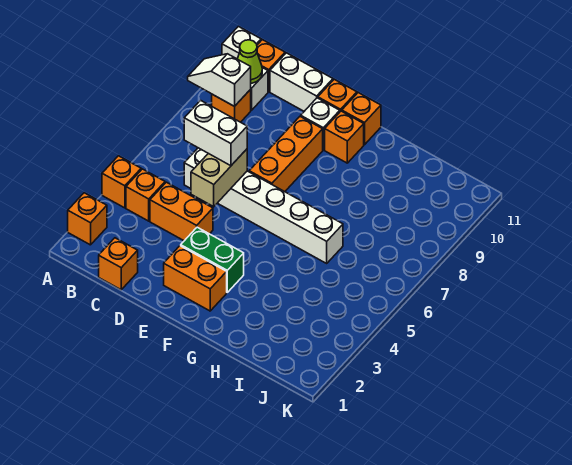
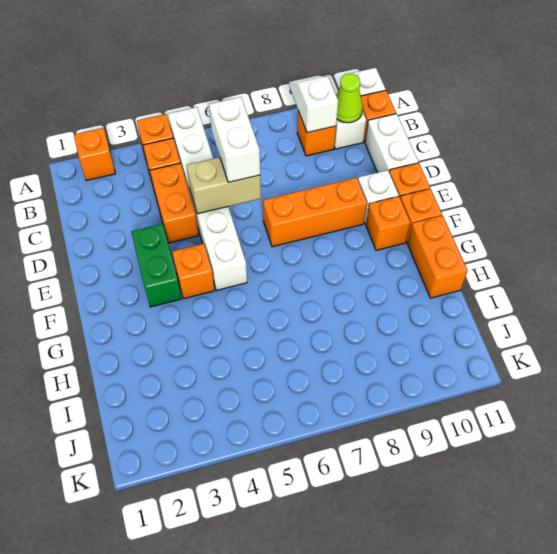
orange 1x1 brick [99,238,138,290] -> orange 1x1 brick moved to [172,244,215,299]
white 1x6 brick [184,148,343,263] -> white 1x6 brick moved to [168,107,247,290]
orange 1x2 brick [164,246,227,311] -> orange 1x2 brick moved to [408,216,468,298]

